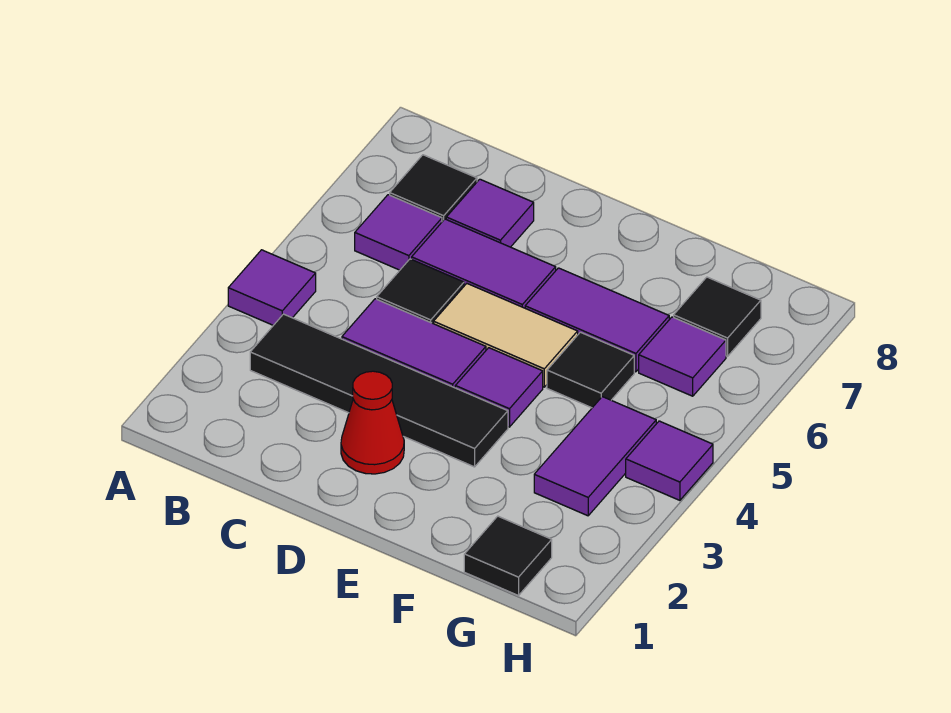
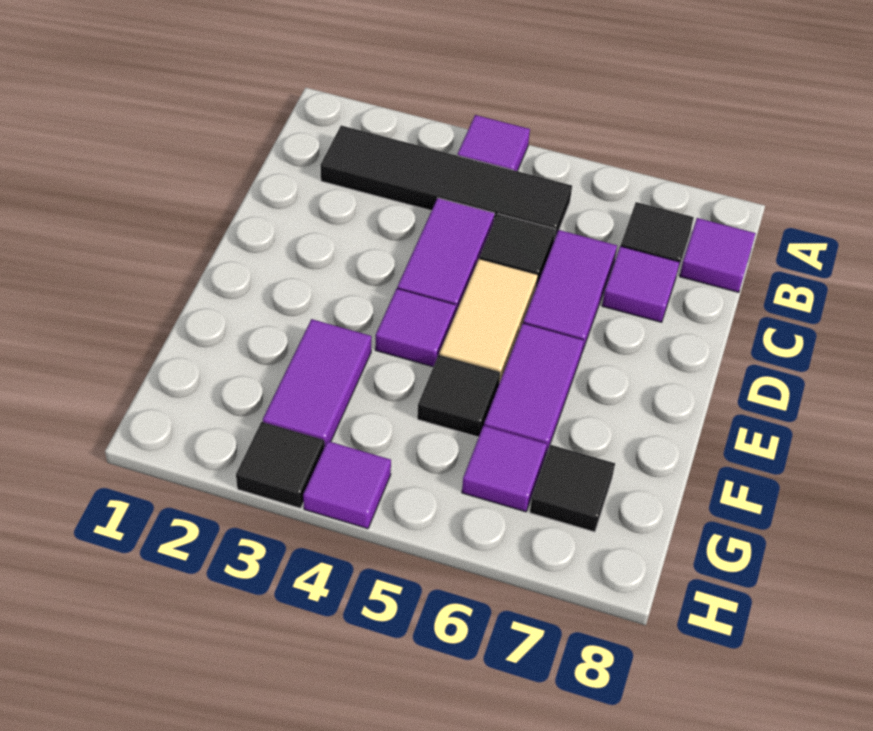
black 1x4 tile [250,314,508,467] -> black 1x4 tile turned to [320,126,572,240]
purple 1x1 tile [355,195,442,270] -> purple 1x1 tile moved to [680,218,756,292]
red 1x1 cone [341,371,404,474] -> none
black 1x1 tile [464,516,552,596] -> black 1x1 tile moved to [236,422,324,508]
purple 1x2 tile [534,397,656,516] -> purple 1x2 tile turned to [263,319,371,447]

